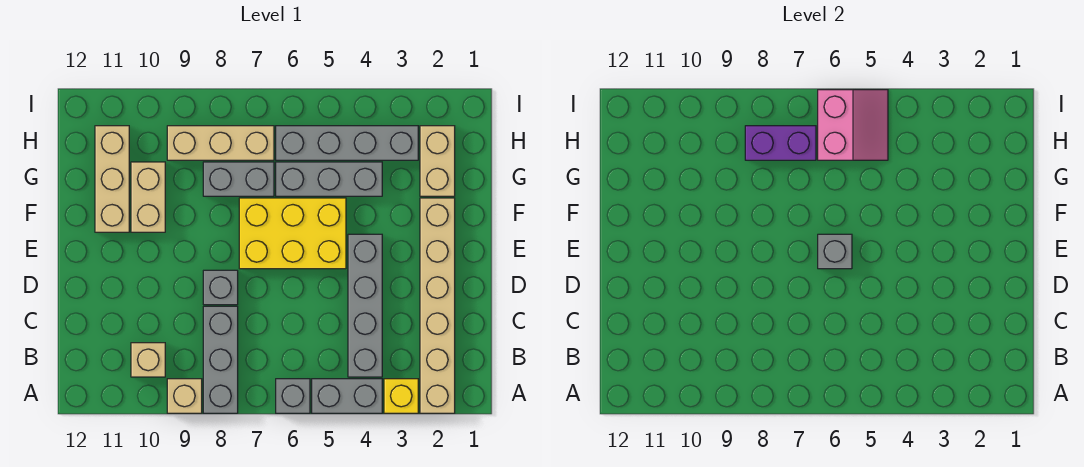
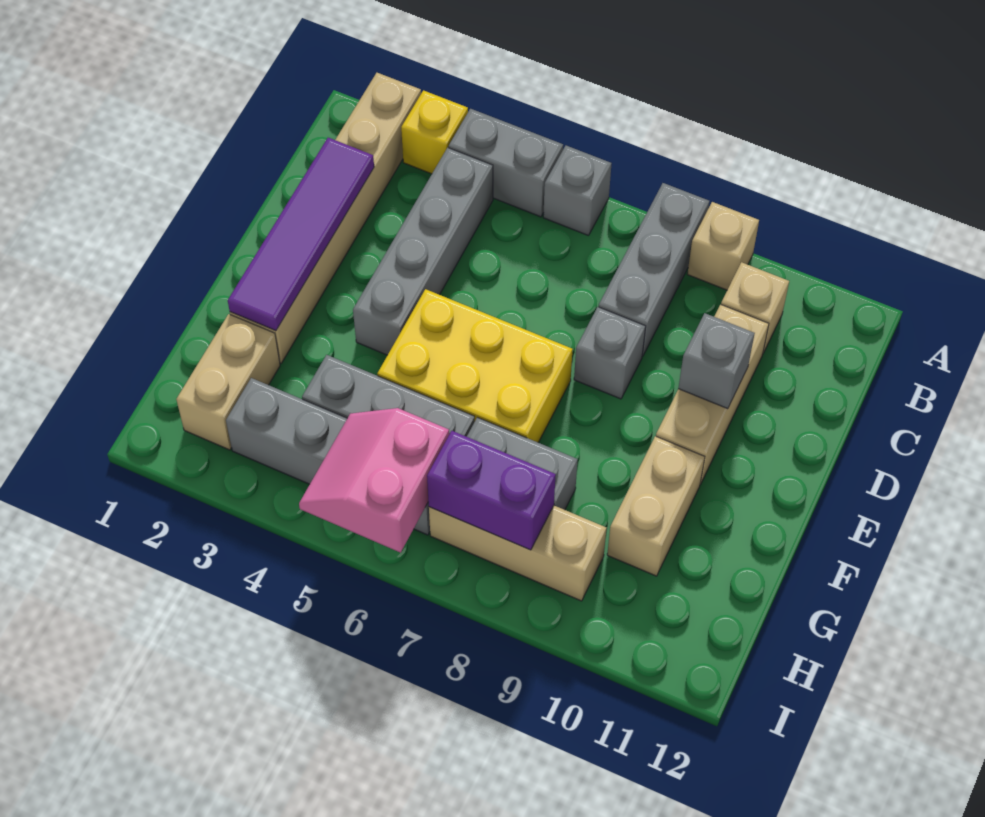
none -> purple 1x4 tile [228,138,374,331]
grey 1x1 brick [818,234,852,269] -> grey 1x1 brick moved to [678,313,755,409]
tan 1x3 brick [95,126,129,232] -> tan 1x3 brick moved to [656,304,769,484]

